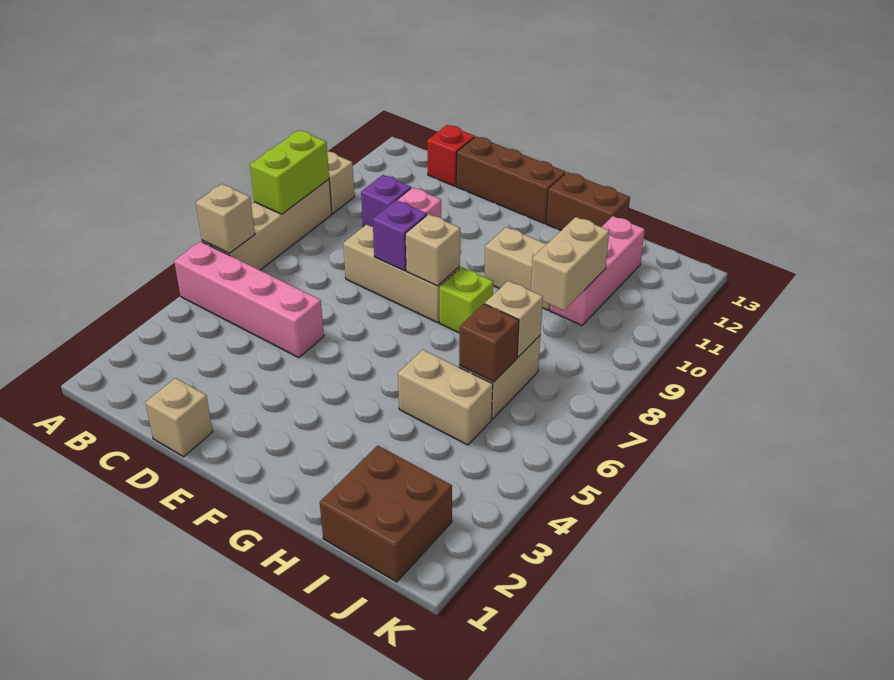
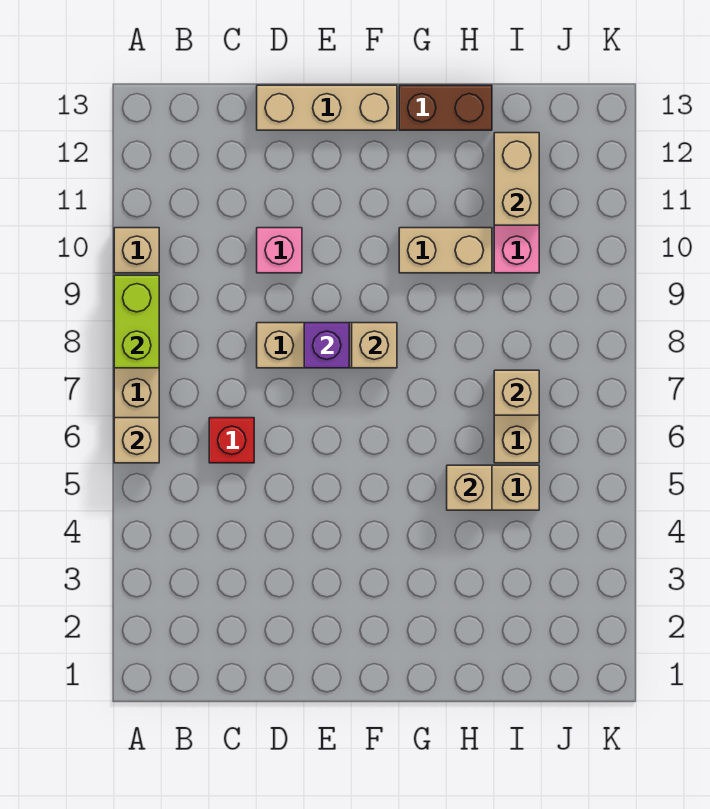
pink 1x4 brick [174,241,324,358] -> none
purple 1x1 brick [361,175,411,227] -> none
red 1x1 brick [427,125,475,186] -> red 1x1 brick moved to [209,418,254,463]
tan 1x1 brick [145,378,213,457] -> tan 1x1 brick moved to [447,465,492,510]
brown 1x3 brick [456,136,566,224] -> tan 1x3 brick [257,85,397,130]
lime 1x1 brick [439,267,493,333] -> none
brown 2x2 brick [320,445,452,582] -> none
brown 1x1 brick [459,304,519,382] -> none
tan 1x2 brick [531,217,609,311] -> tan 1x2 brick moved to [494,133,539,225]

